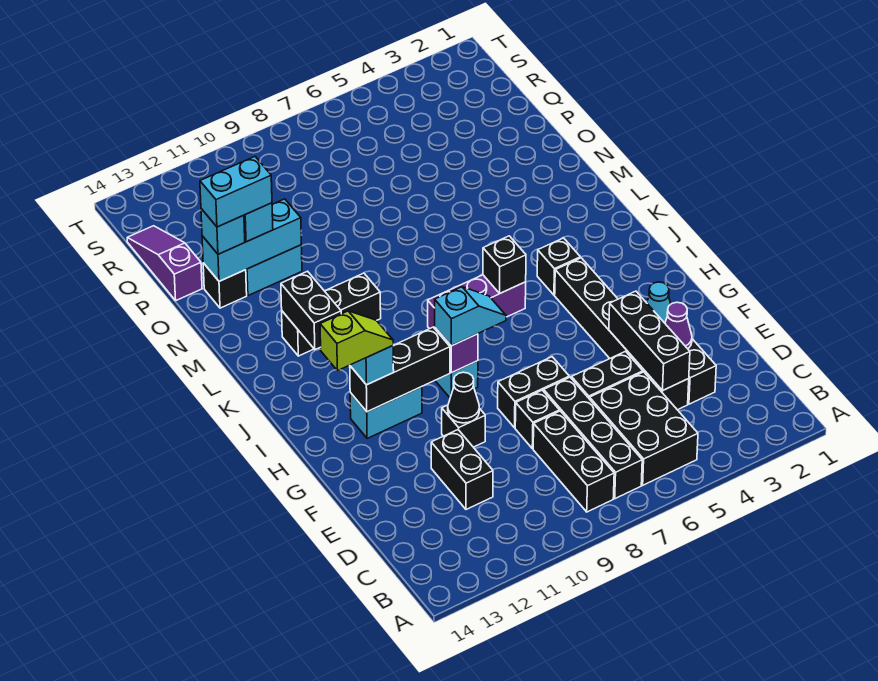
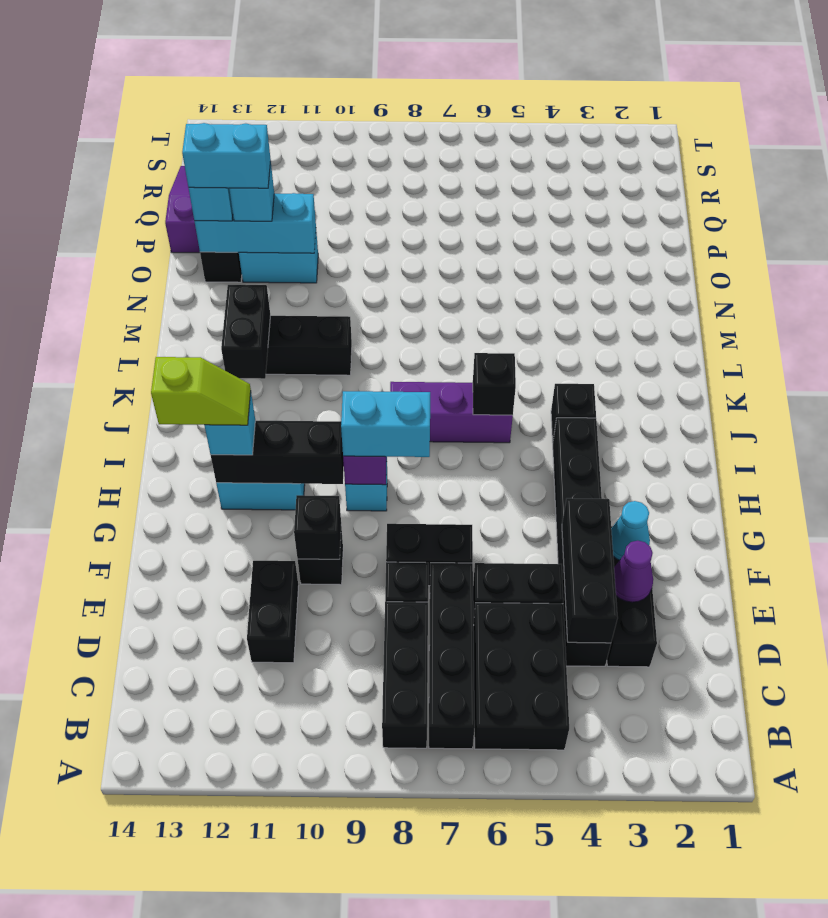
black 1x1 cone [448,372,479,423] -> black 1x1 brick [294,495,341,559]
cyan 1x2 slope [435,287,506,346] -> cyan 1x2 brick [341,391,430,457]

